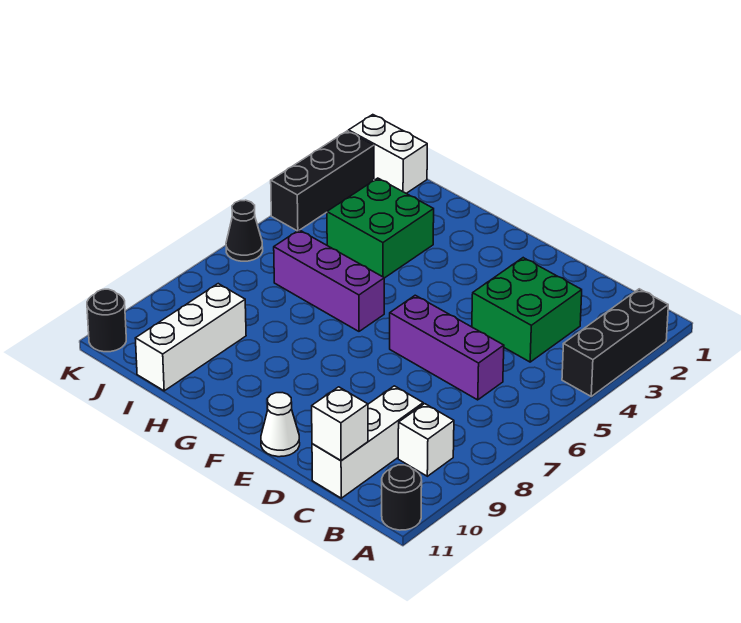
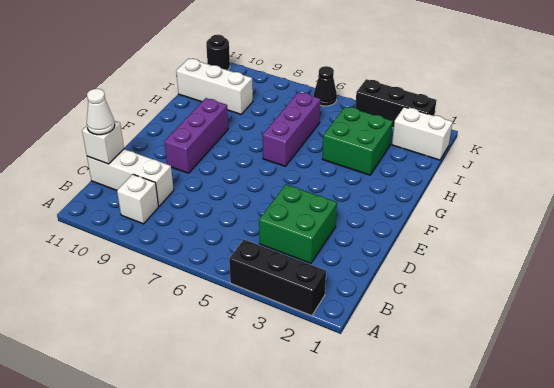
black 1x1 round brick [382,465,422,530] -> none
purple 1x3 brick [390,295,504,400] -> purple 1x3 brick moved to [164,98,228,173]
white 1x1 cone [261,393,300,457] -> white 1x1 cone moved to [87,89,115,135]
white 1x2 brick [349,115,427,193] -> white 1x2 brick turned to [392,107,453,160]

